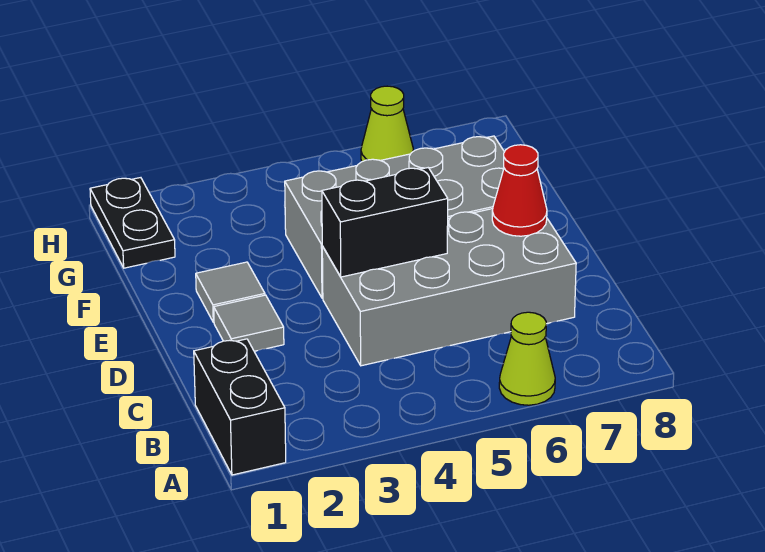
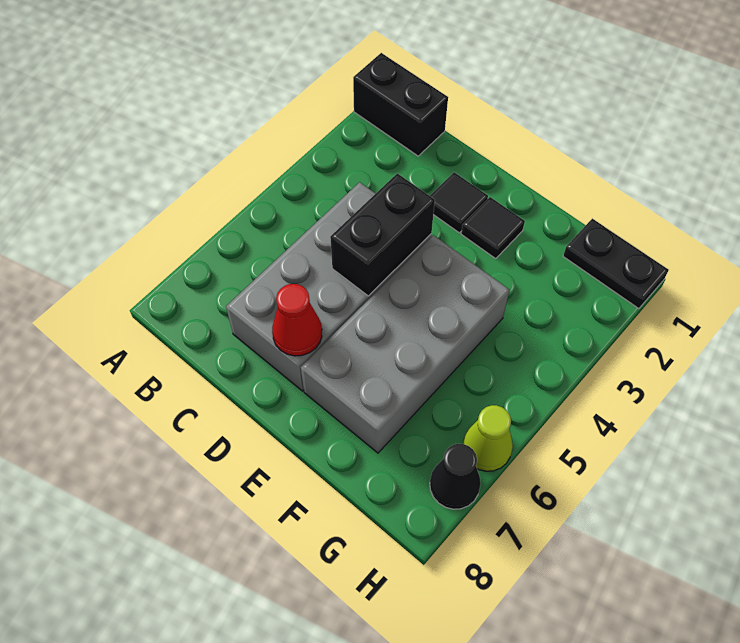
lime 1x1 cone [499,312,555,405] -> none
grey 1x1 tile [214,295,284,351] -> black 1x1 tile [430,172,488,233]
grey 1x1 tile [196,262,265,322] -> black 1x1 tile [461,197,525,259]
none -> black 1x1 cone [430,444,481,509]

